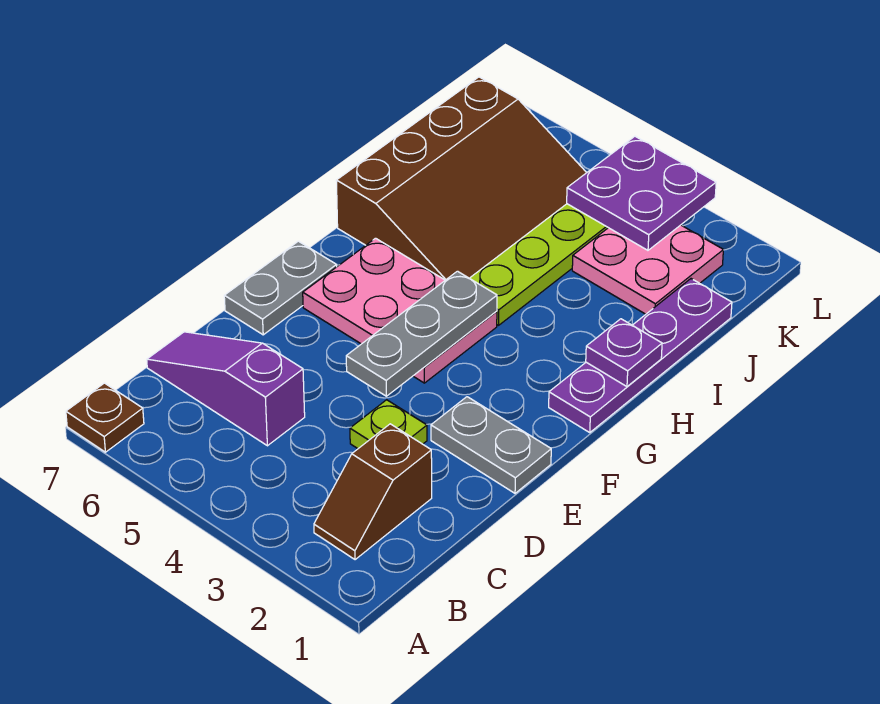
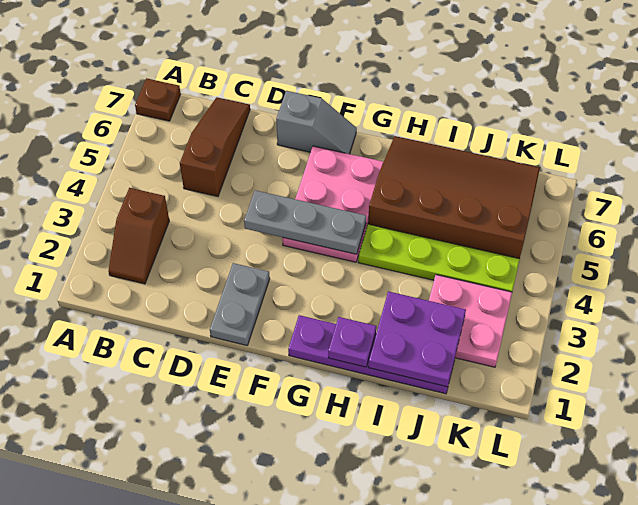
brown 1x2 slope [314,424,432,560] -> brown 1x2 slope turned to [109,188,169,284]
purple 1x3 slope [147,332,305,446] -> brown 1x3 slope [180,97,250,196]
lime 1x1 plate [350,400,427,449] -> none
grey 1x2 plate [224,241,337,335] -> grey 1x2 slope [276,91,357,154]
brown 3x4 slope [336,77,587,280] -> brown 3x4 slope turned to [368,136,540,259]
purple 2x2 plate [567,136,716,250] -> purple 2x2 plate moved to [368,291,466,387]

